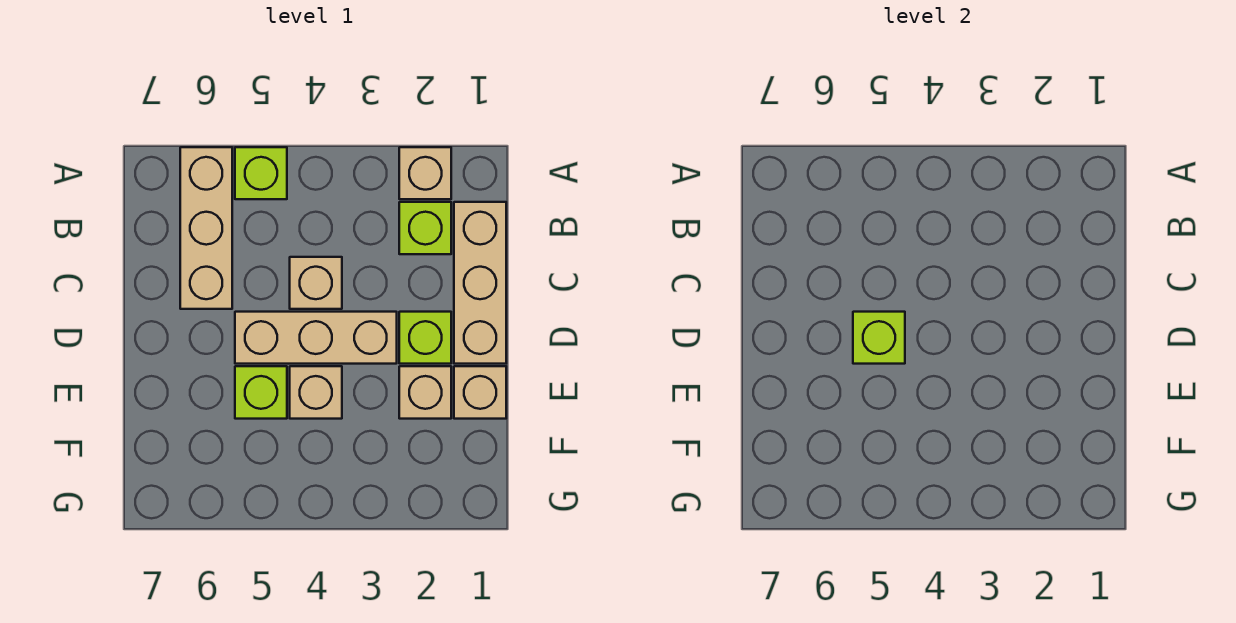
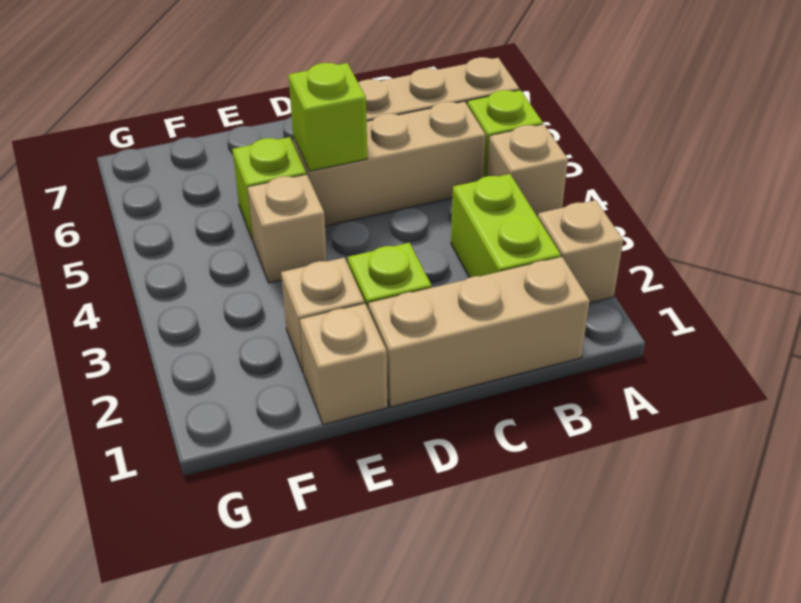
lime 1x1 brick [399,202,451,254] -> lime 1x2 brick [451,174,561,278]
tan 1x1 brick [290,257,342,309] -> tan 1x1 brick moved to [487,124,568,217]
tan 1x3 brick [235,312,397,364] -> tan 1x3 brick turned to [293,101,486,226]

